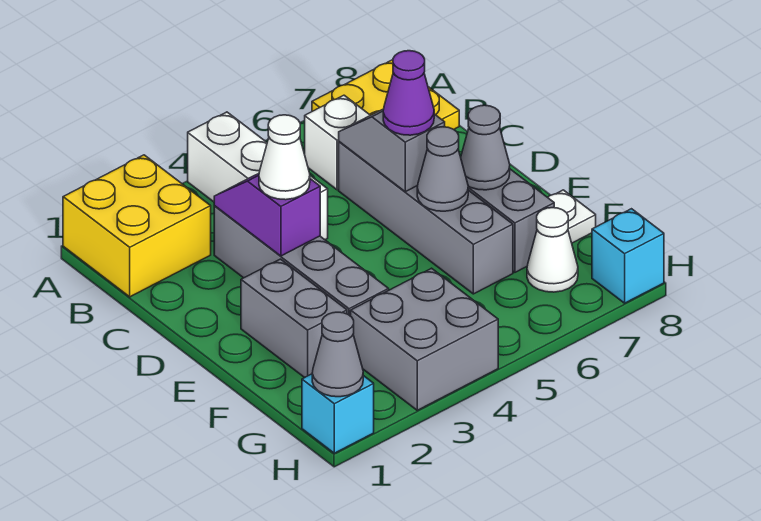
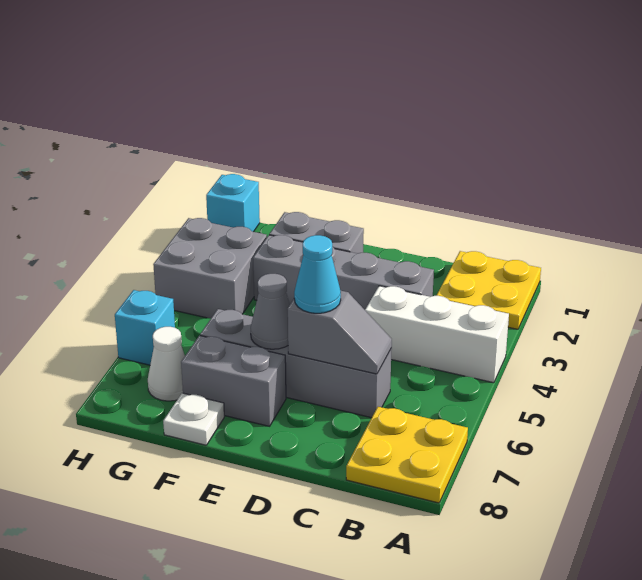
yellow 2x2 brick [63,155,211,297] -> yellow 2x2 plate [436,251,541,329]
white 1x1 brick [305,95,370,190] -> none
purple 1x2 slope [214,174,320,256] -> none
white 1x1 cone [259,115,310,200] -> none
purple 1x1 cone [383,51,434,135] -> cyan 1x1 cone [294,235,341,313]
grey 1x1 cone [461,105,510,190] -> none
grey 1x1 cone [312,312,363,397] -> none
cyan 1x1 brick [592,209,664,303] -> cyan 1x1 brick moved to [115,290,175,365]

